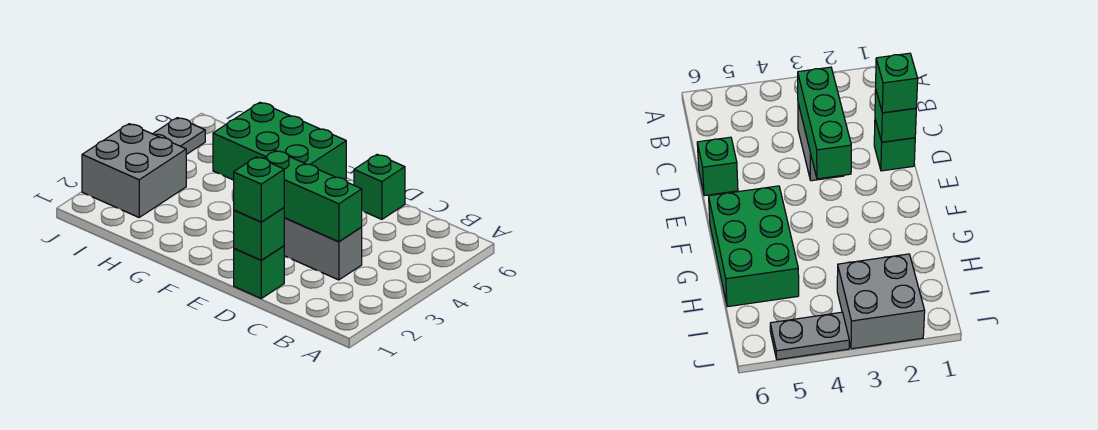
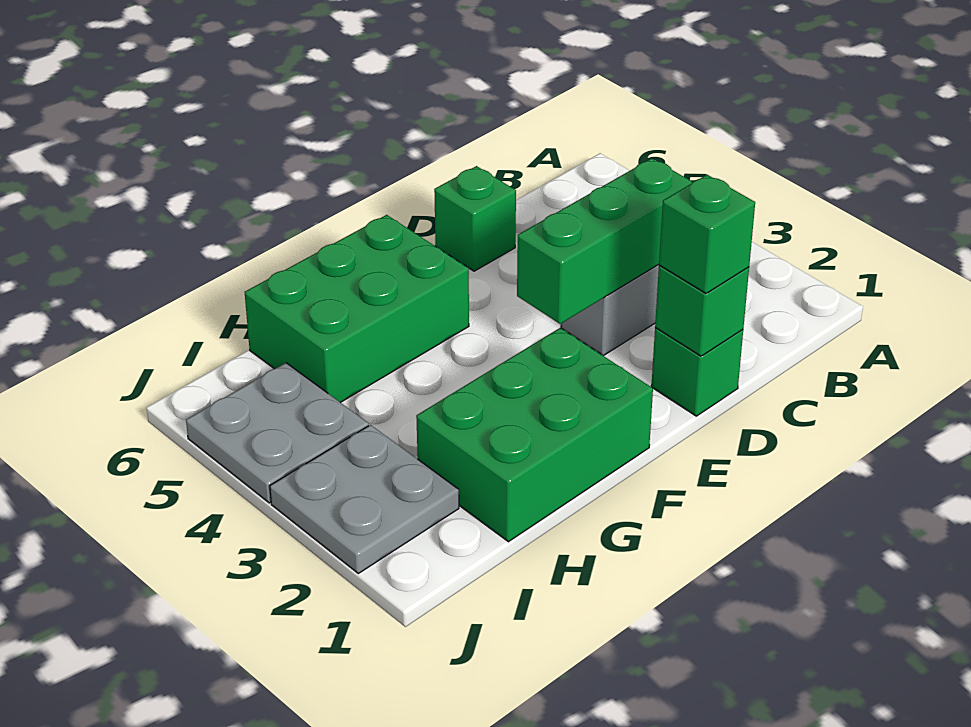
none -> green 2x3 brick [416,328,653,542]
grey 2x2 brick [82,124,186,217] -> grey 2x2 plate [270,425,459,573]
grey 1x2 plate [153,118,205,155] -> grey 2x2 plate [186,363,369,503]

